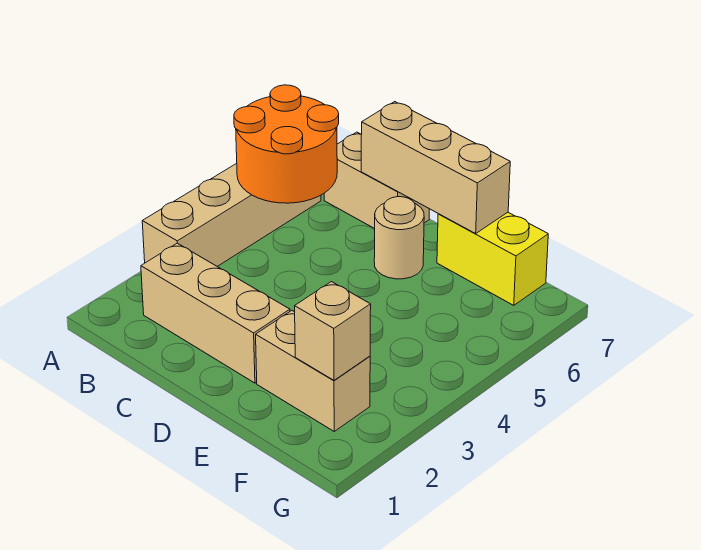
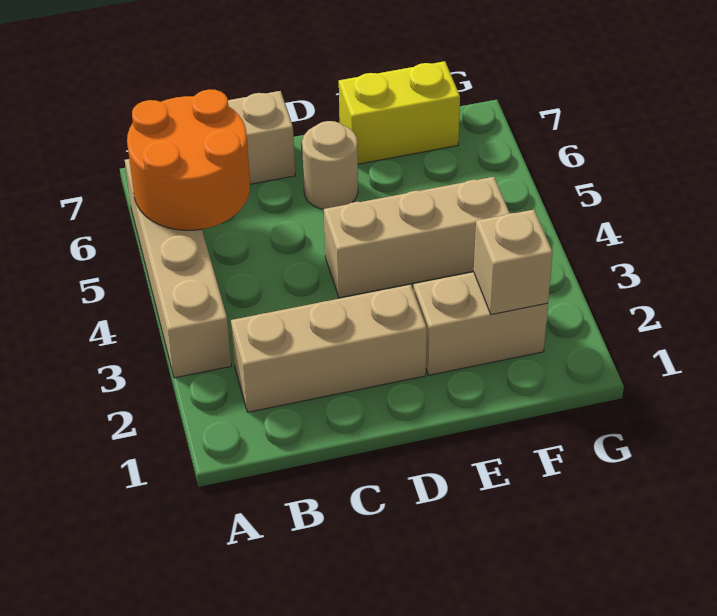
tan 1x3 brick [361,102,510,233] -> tan 1x3 brick moved to [324,177,510,298]

